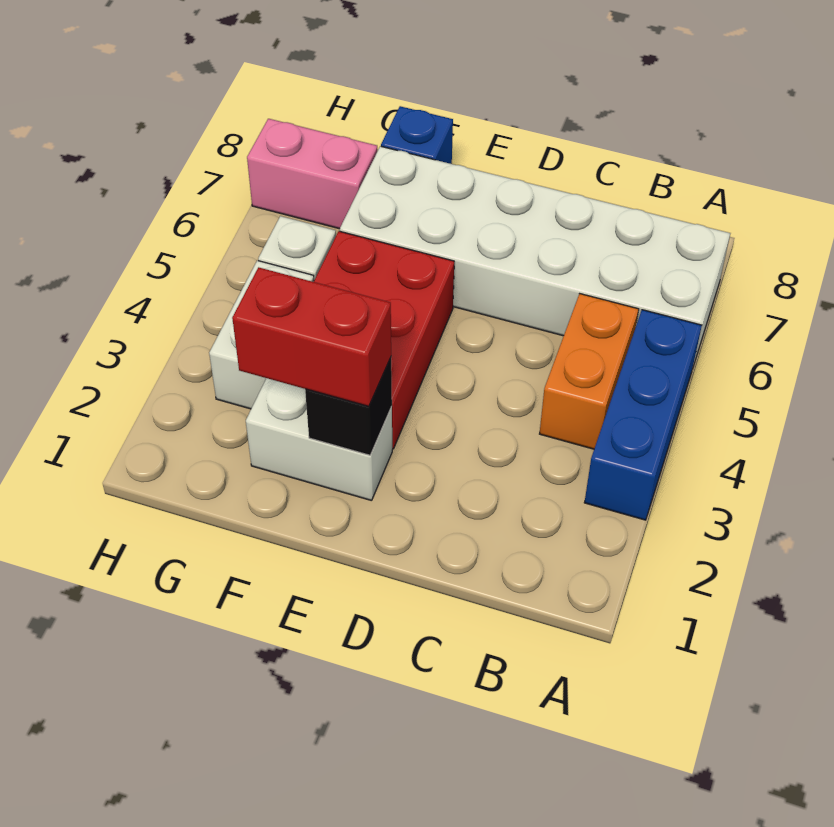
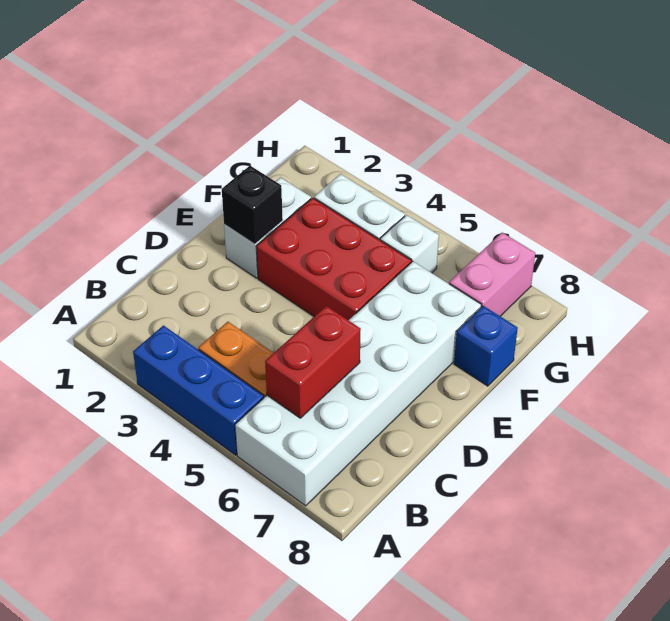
red 1x2 brick [232,267,391,406] -> red 1x2 brick moved to [265,306,361,418]

